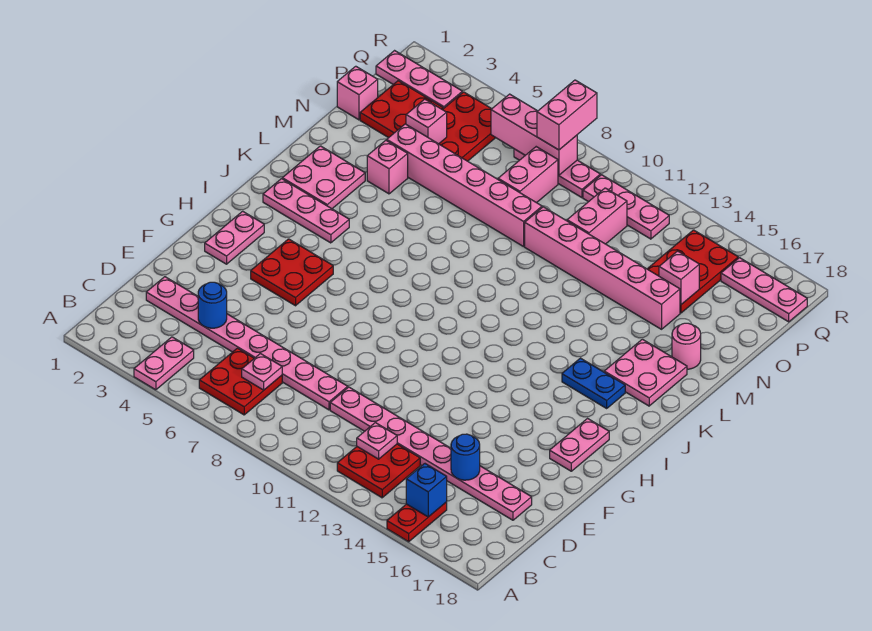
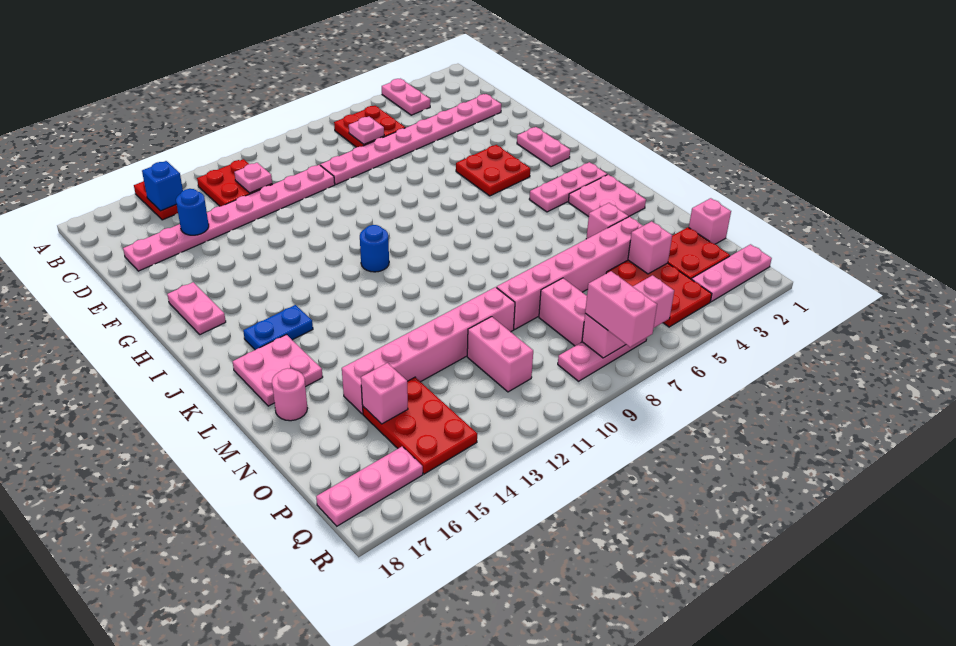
blue 1x1 round brick [198,282,227,328] -> blue 1x1 round brick moved to [360,225,389,272]
pink 1x3 plate [583,175,669,239] -> none

